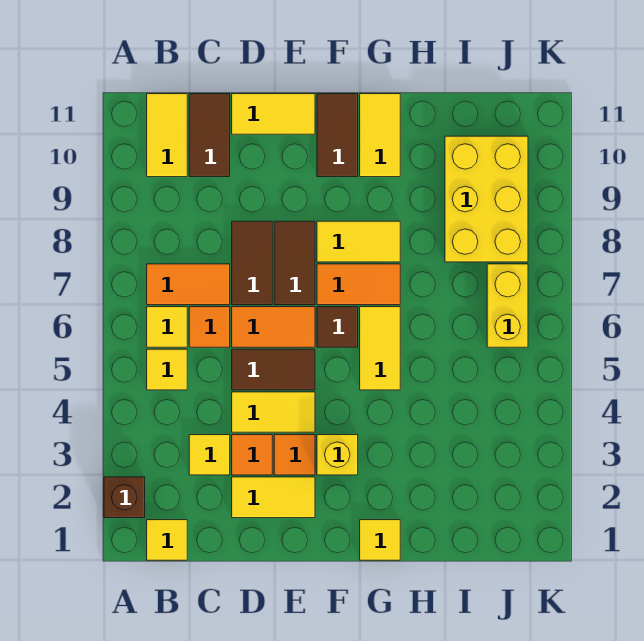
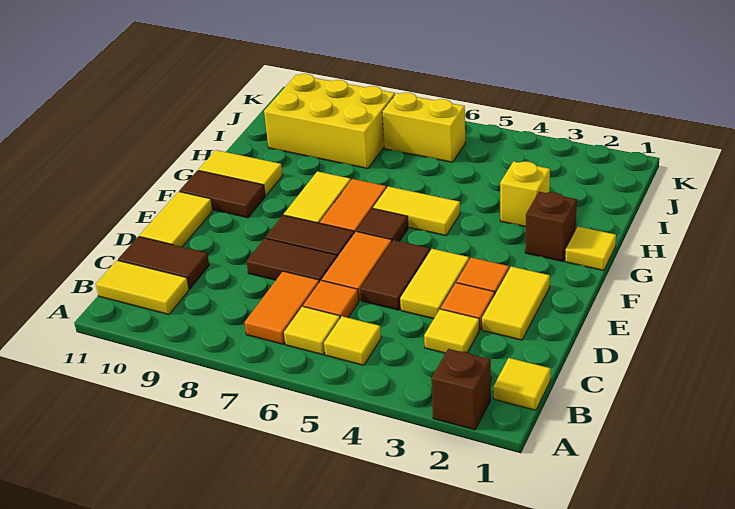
yellow 1x1 brick [317,435,358,475] -> yellow 1x1 brick moved to [500,161,550,227]
none -> brown 1x1 brick [525,192,577,261]

